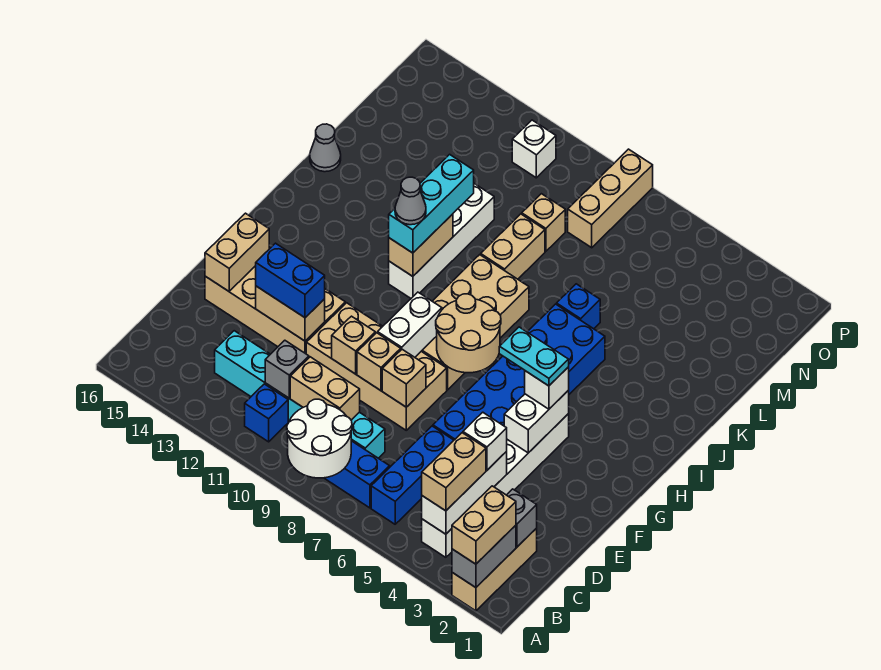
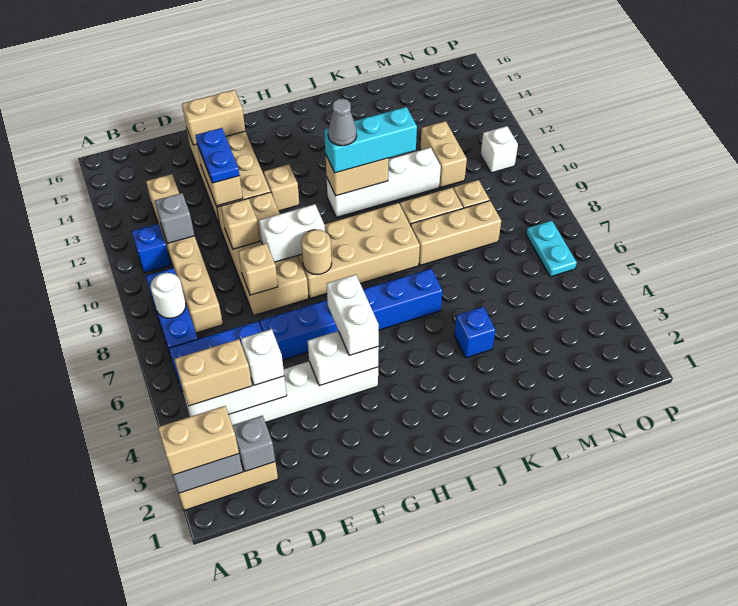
white 2x2 round brick [287,399,352,478] -> white 1x1 round brick [151,273,186,318]
cyan 1x6 brick [215,331,385,458] -> tan 1x6 brick [146,174,223,333]
tan 1x2 brick [290,357,360,420] -> tan 1x2 brick moved to [420,121,467,188]
blue 2x6 brick [433,304,605,440] -> blue 1x6 brick [260,269,443,360]
tan 1x1 brick [357,333,401,391] -> tan 1x1 brick moved to [264,164,299,211]
blue 1x2 brick [256,243,325,318] -> blue 1x2 plate [195,128,239,183]
white 1x1 brick [525,367,569,409] -> white 1x2 brick [327,275,379,356]
cyan 1x2 plate [499,327,569,386] -> cyan 1x2 plate moved to [526,221,577,277]
tan 2x2 round brick [436,294,501,373] -> tan 1x1 round brick [301,230,332,275]
blue 1x1 brick [557,284,600,329] -> blue 1x1 brick moved to [454,307,496,358]
grey 1x1 cone [310,124,341,172] -> none
tan 1x3 brick [568,149,653,248] -> tan 1x3 brick moved to [411,201,501,265]

